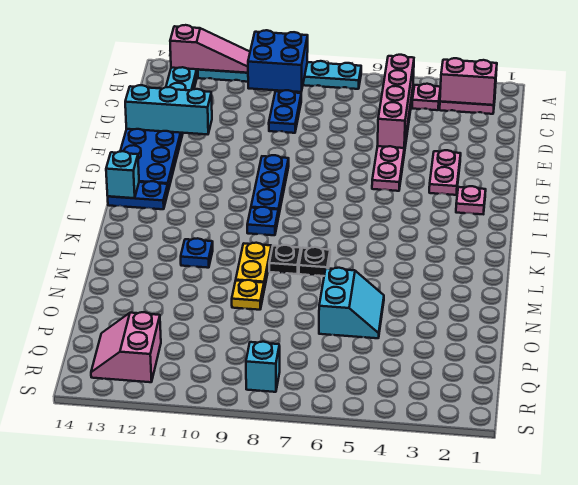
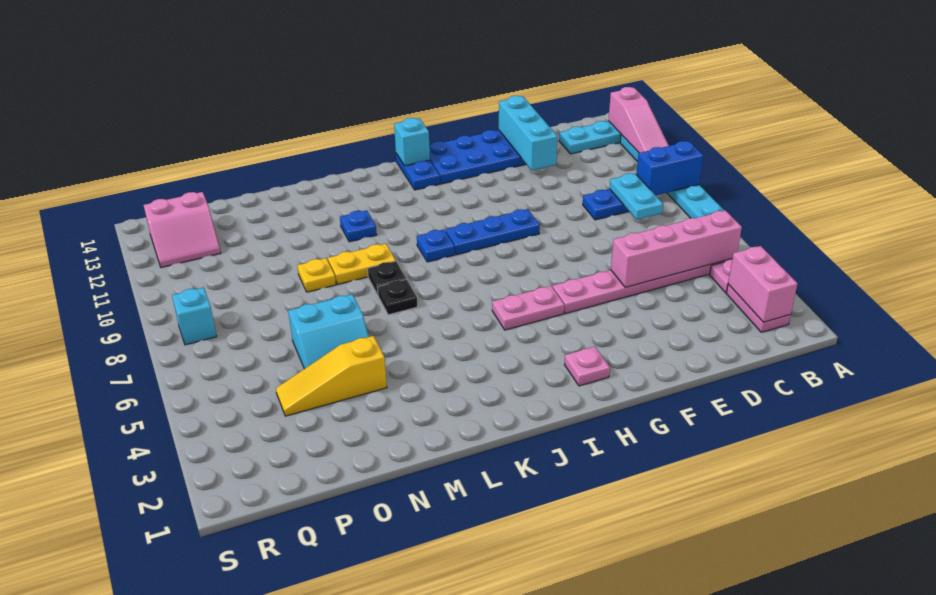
blue 2x2 brick [248,30,308,92] -> blue 1x2 brick [636,141,703,195]
none -> cyan 1x2 plate [610,173,663,220]
pink 1x2 plate [429,150,461,195] -> pink 1x2 plate moved to [492,286,564,330]
none -> yellow 1x3 slope [276,336,387,416]
pink 2x2 slope [91,312,161,382] -> pink 2x2 slope turned to [144,192,221,268]

